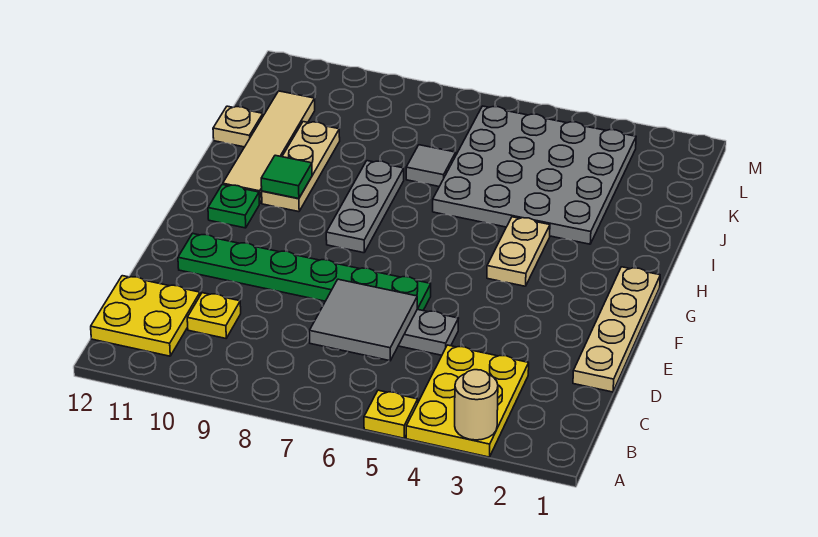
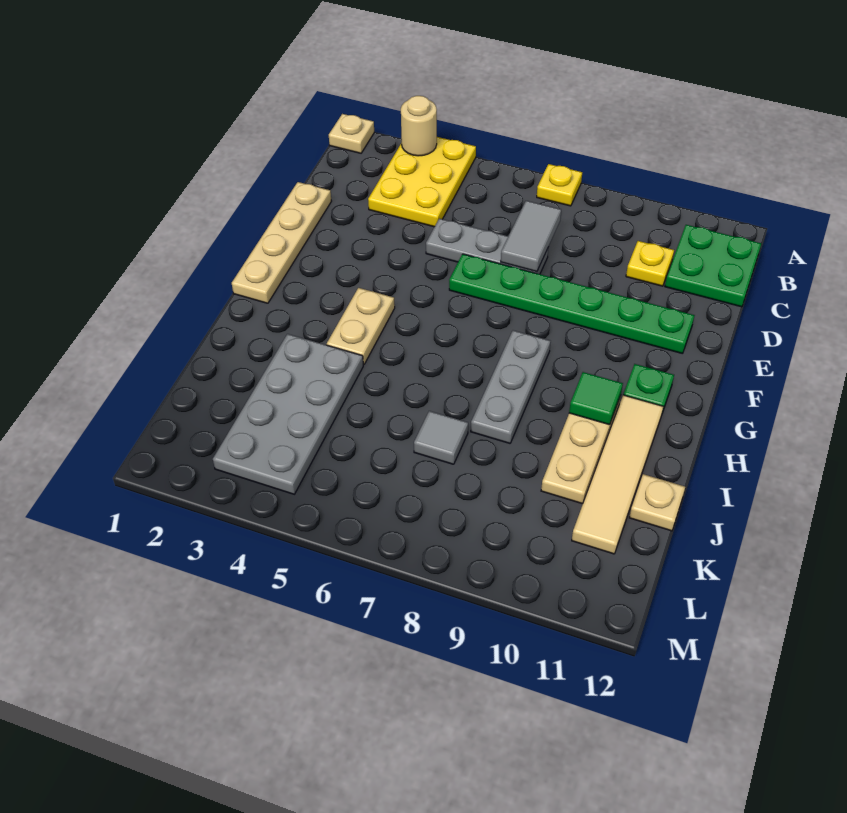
none -> tan 1x1 plate [329,114,374,153]
yellow 1x1 plate [364,390,418,438] -> yellow 1x1 plate moved to [537,164,582,206]
yellow 2x2 plate [91,276,200,356] -> green 2x2 plate [665,225,761,307]
grey 2x2 tile [309,279,417,361] -> grey 1x2 tile [501,201,561,272]
grey 4x4 plate [433,106,636,244] -> grey 2x4 plate [213,334,363,494]

